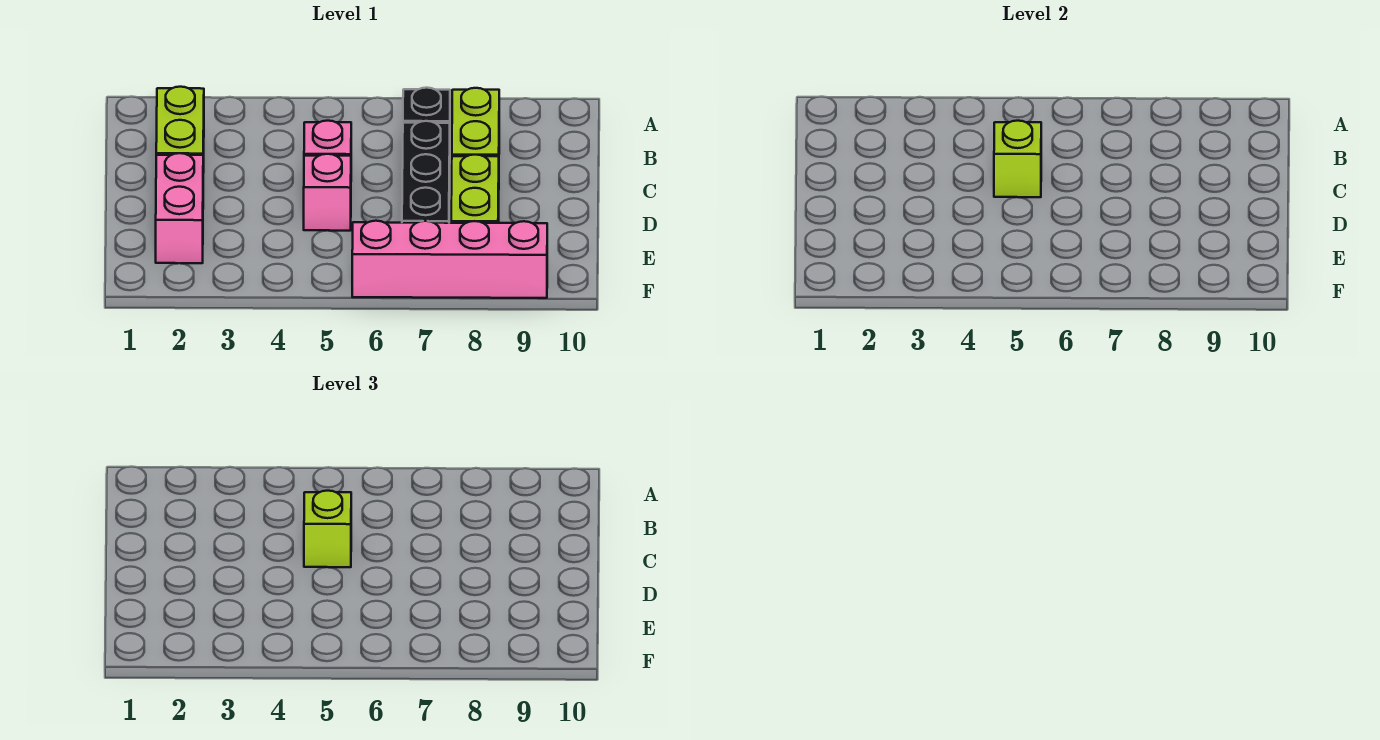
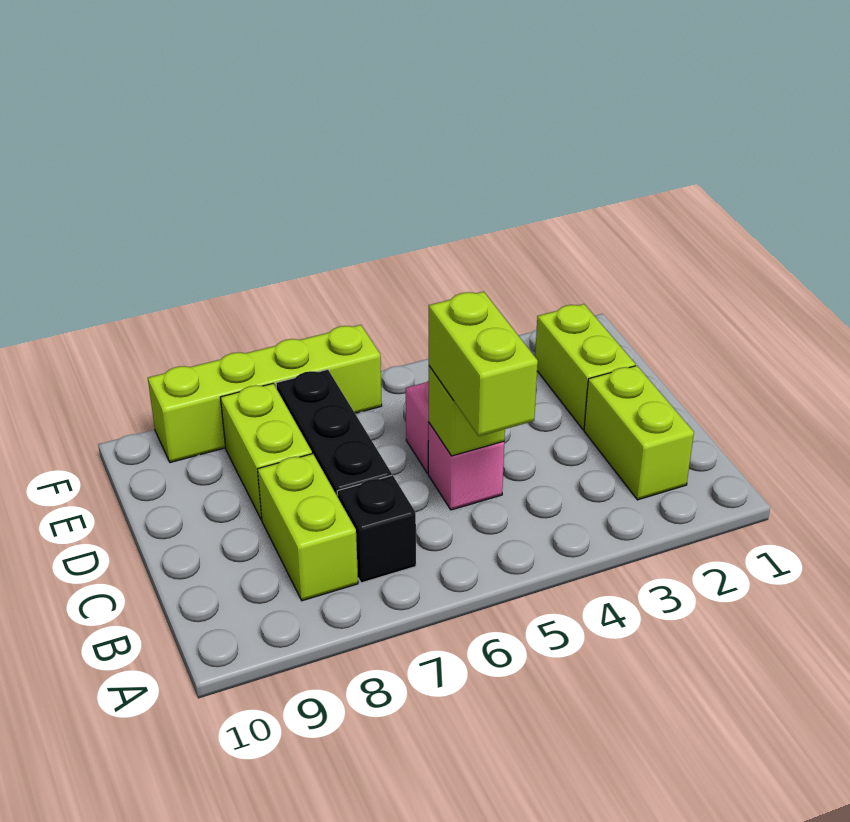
lime 1x1 brick [304,491,351,567] -> lime 1x2 brick [429,292,538,436]
pink 1x2 brick [156,153,203,263] -> lime 1x2 brick [535,304,636,429]
pink 1x4 brick [352,221,547,298] -> lime 1x4 brick [148,325,382,463]

